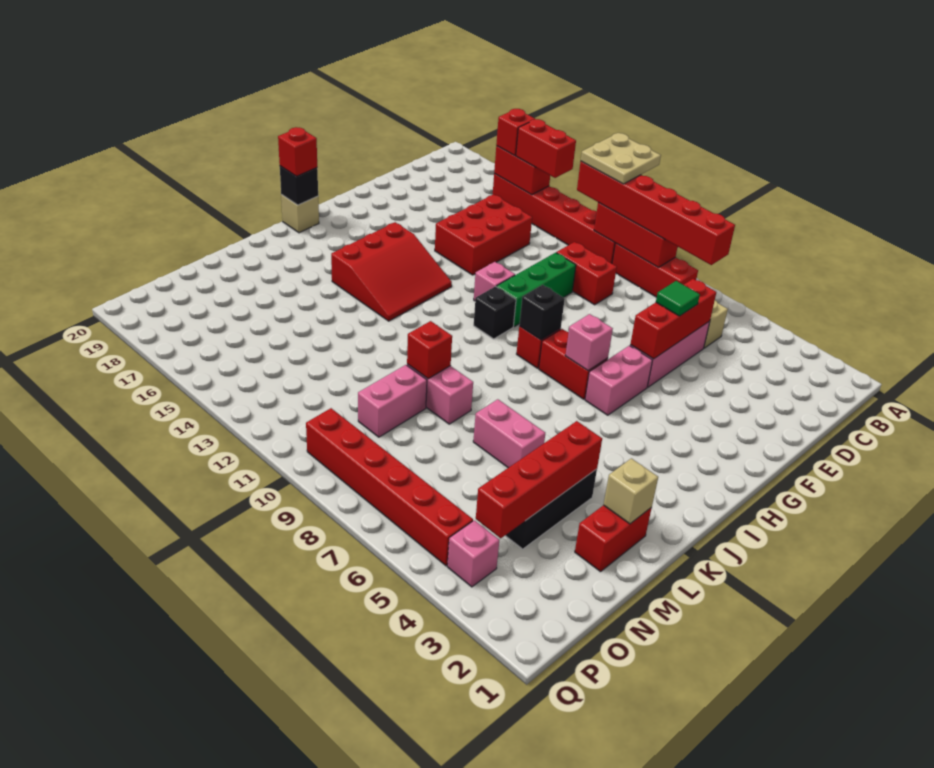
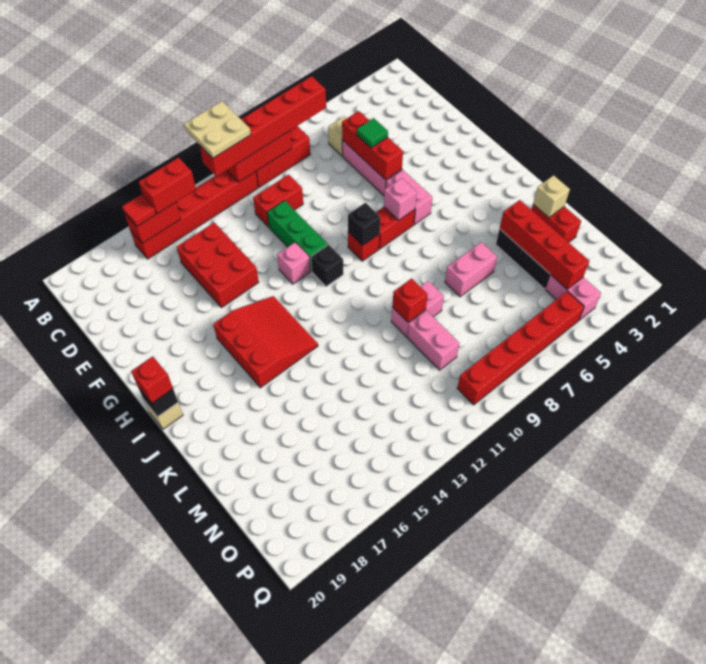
red 1x1 brick [496,109,535,156] -> red 1x1 tile [122,195,156,226]
pink 1x1 brick [447,520,499,587] -> pink 1x2 brick [545,275,601,320]

